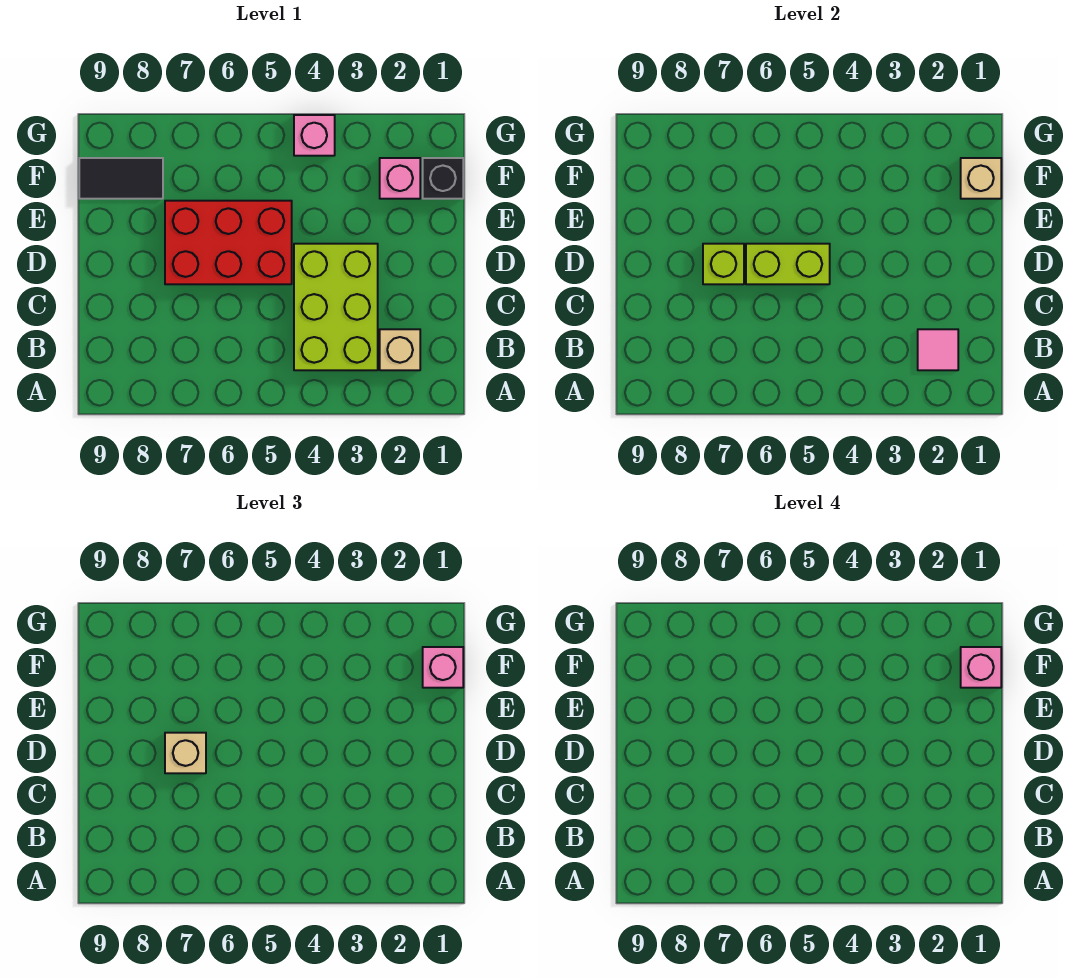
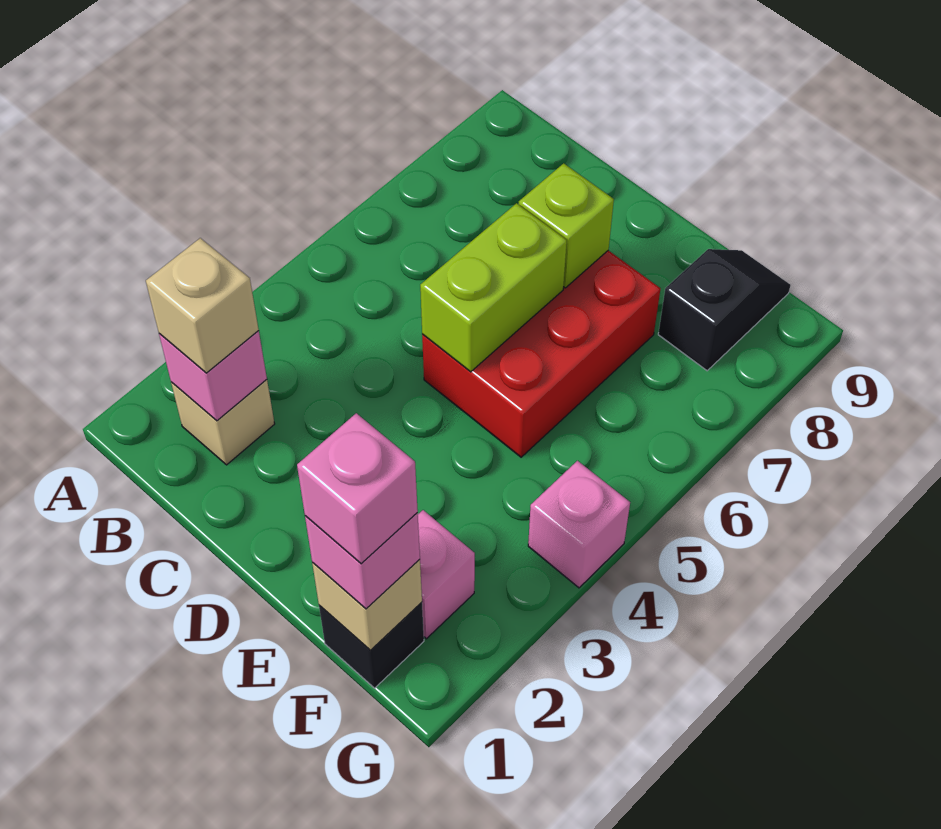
pink 1x1 tile [918,329,958,370] -> pink 1x1 brick [159,331,267,421]
lime 2x3 brick [294,244,378,370] -> none
tan 1x1 brick [165,733,206,773] -> tan 1x1 brick moved to [146,238,259,373]
black 1x2 tile [79,158,163,199] -> black 1x2 slope [658,249,791,371]

